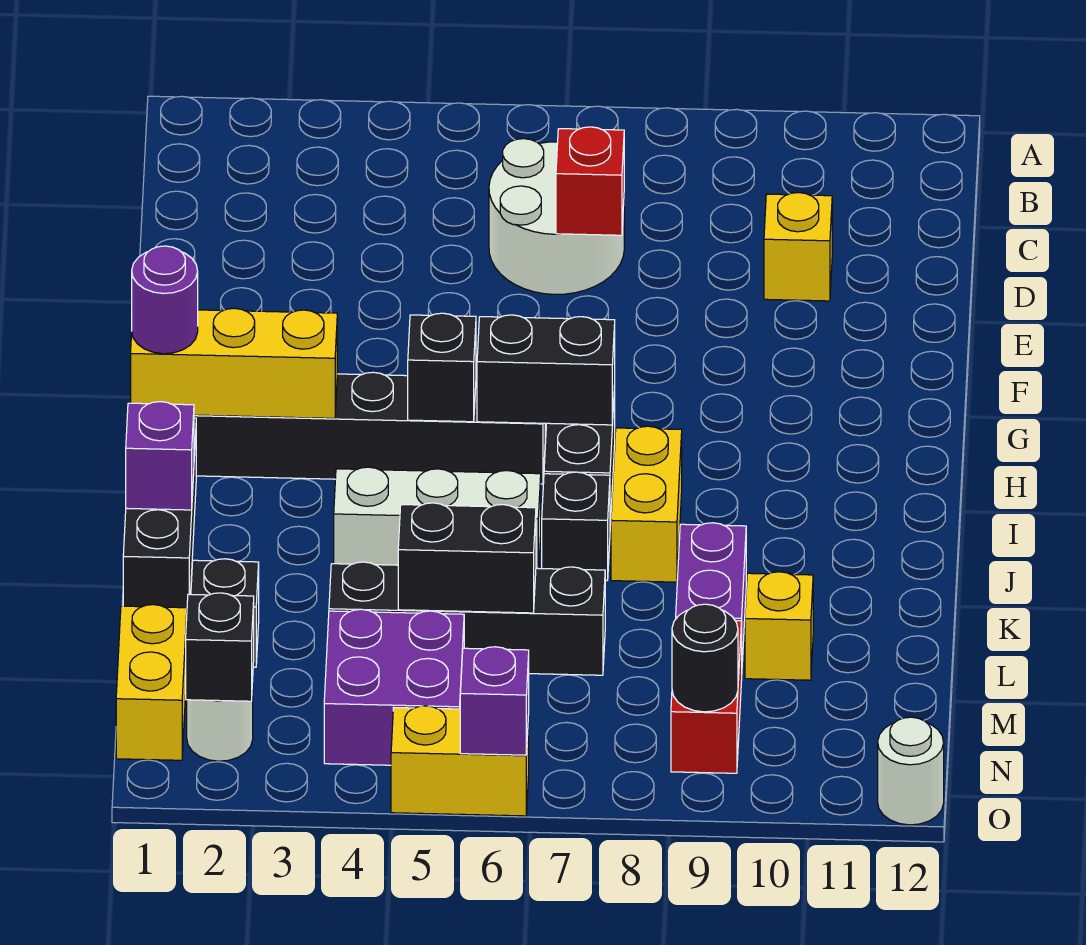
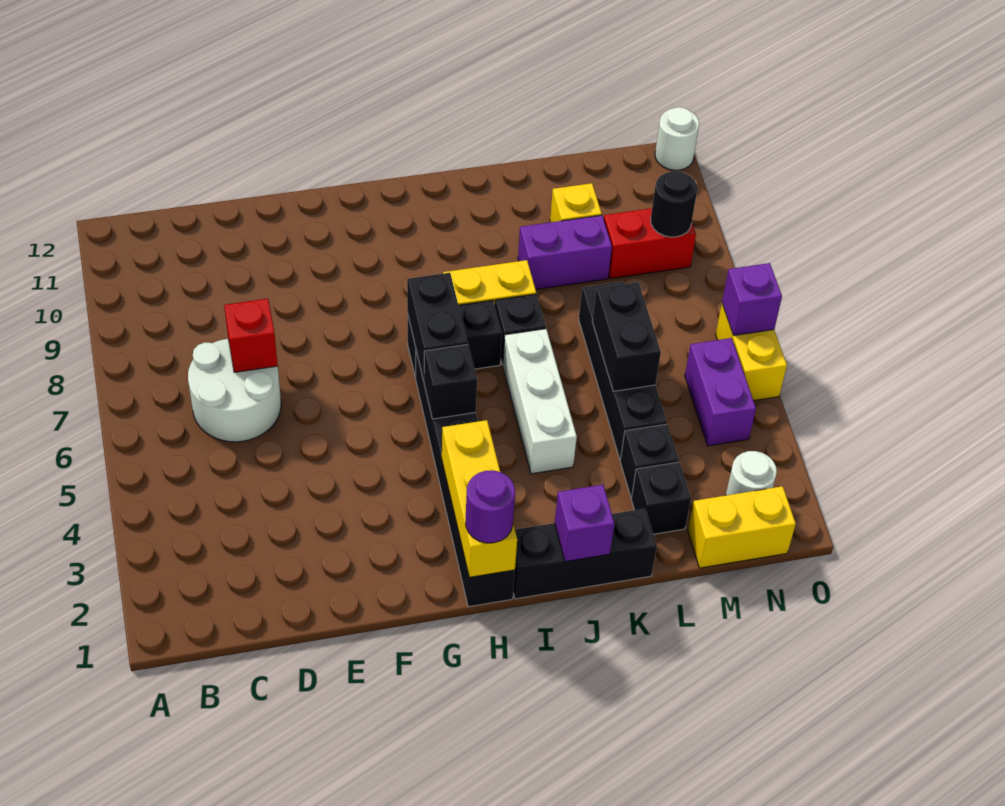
yellow 1x1 brick [764,193,832,301] -> none
purple 2x2 brick [324,609,464,765] -> purple 1x2 brick [685,338,756,446]
black 1x1 brick [186,593,254,701] -> black 1x1 brick moved to [620,424,679,497]

